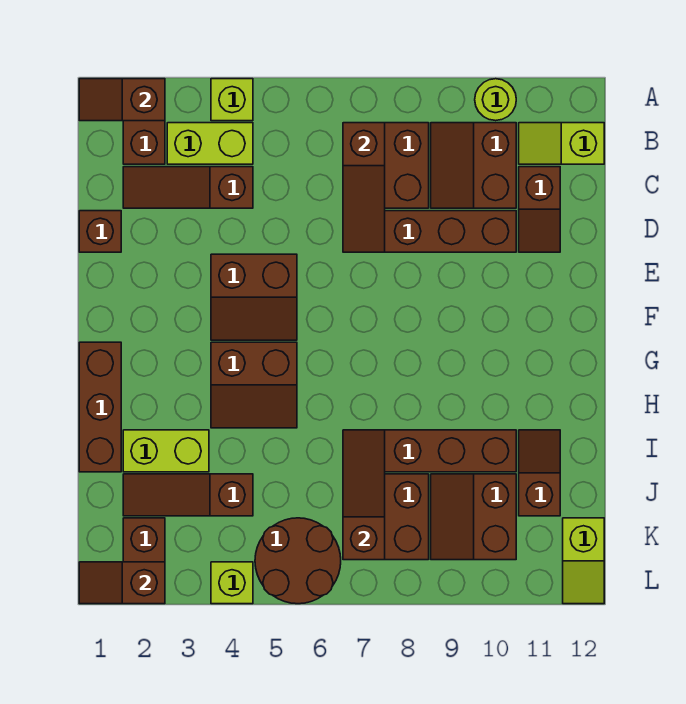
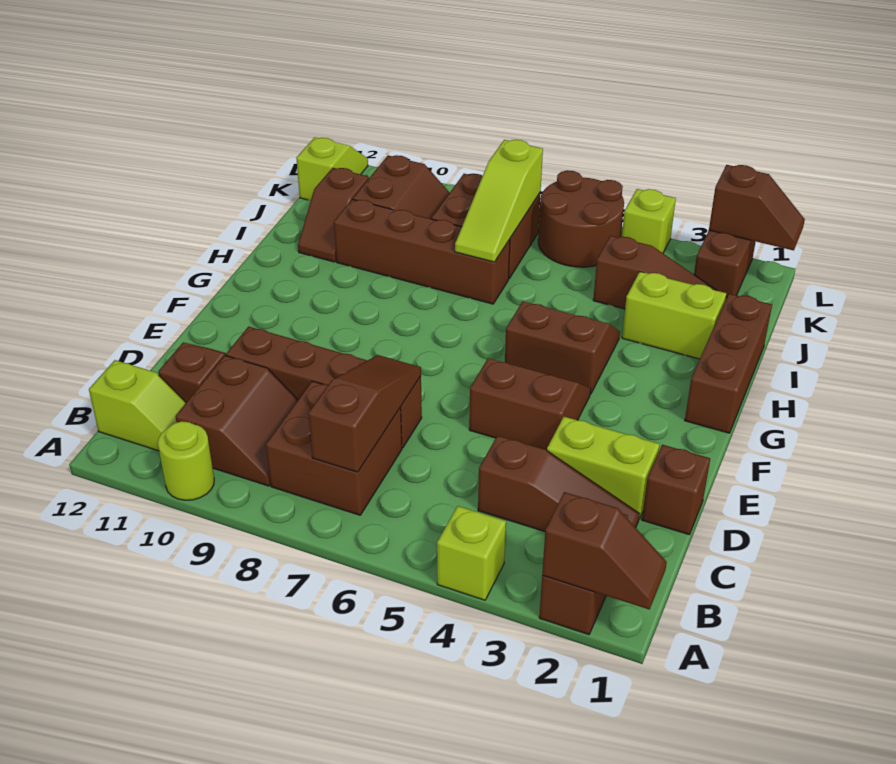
lime 1x2 brick [167,123,253,164] -> lime 1x2 brick moved to [547,417,660,519]
brown 1x3 slope [343,430,385,560] -> lime 1x3 slope [455,140,543,262]

